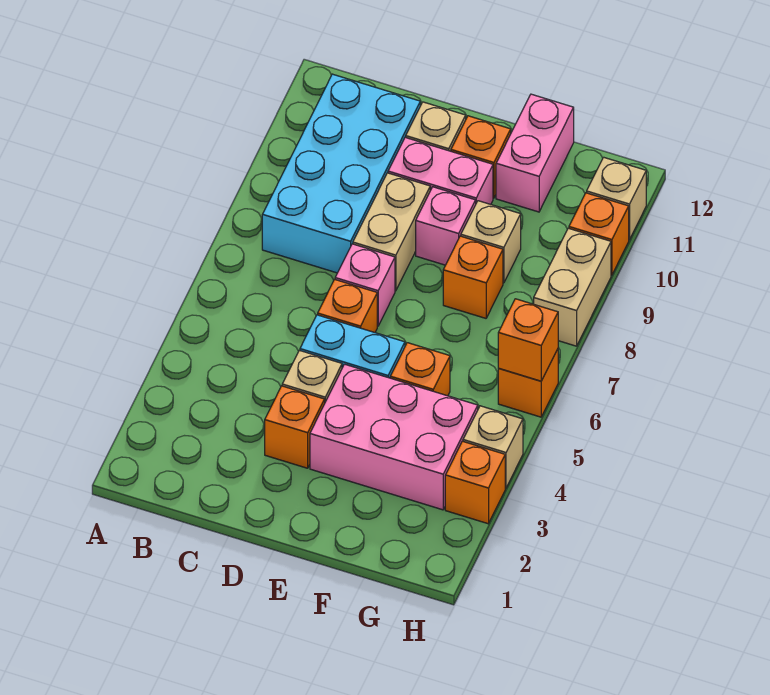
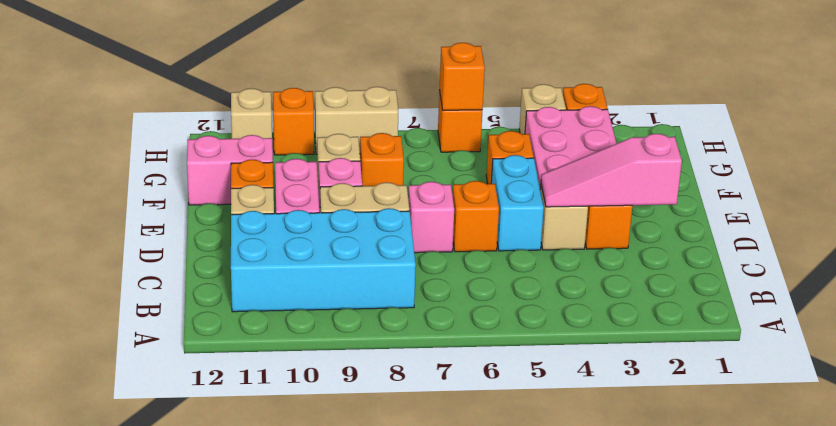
none -> pink 1x3 slope [541,134,682,207]

